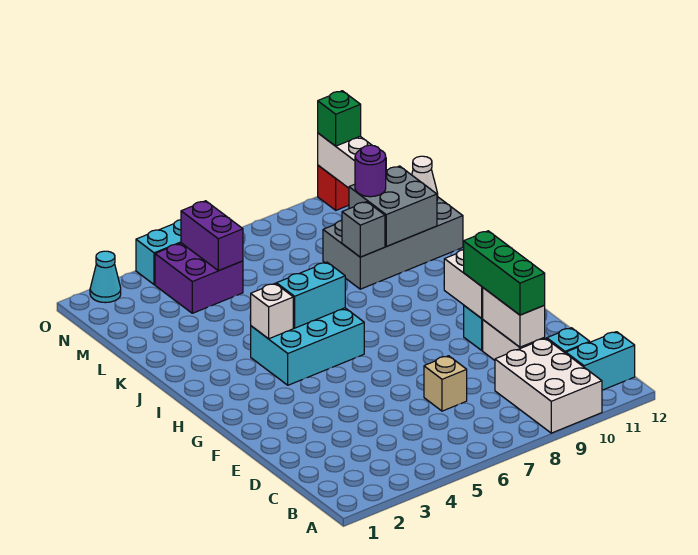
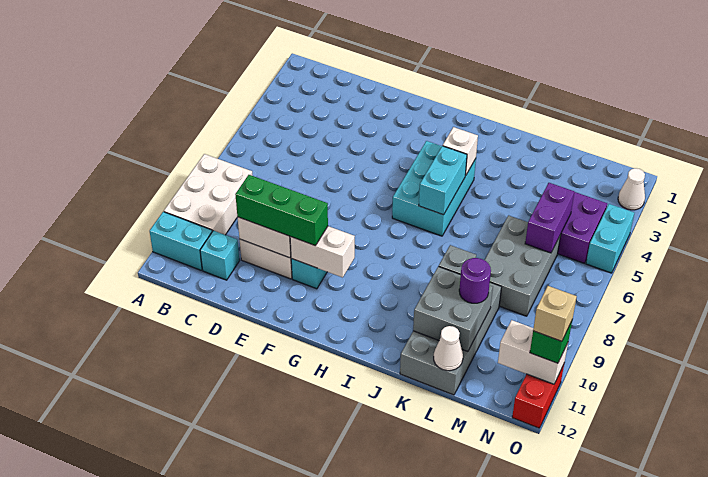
white 2x3 brick [495,338,602,433] -> white 2x3 brick turned to [164,154,252,235]
cyan 1x2 brick [566,332,635,390] -> cyan 1x2 brick turned to [150,212,212,270]
tan 1x1 brick [424,356,467,411] -> tan 1x1 brick moved to [533,286,577,341]
none -> grey 2x3 brick [485,215,561,316]
purple 1x2 brick [181,201,243,271] -> purple 1x2 brick turned to [525,183,574,253]
cyan 1x1 cone [90,251,121,303] -> white 1x1 cone [618,168,645,210]

